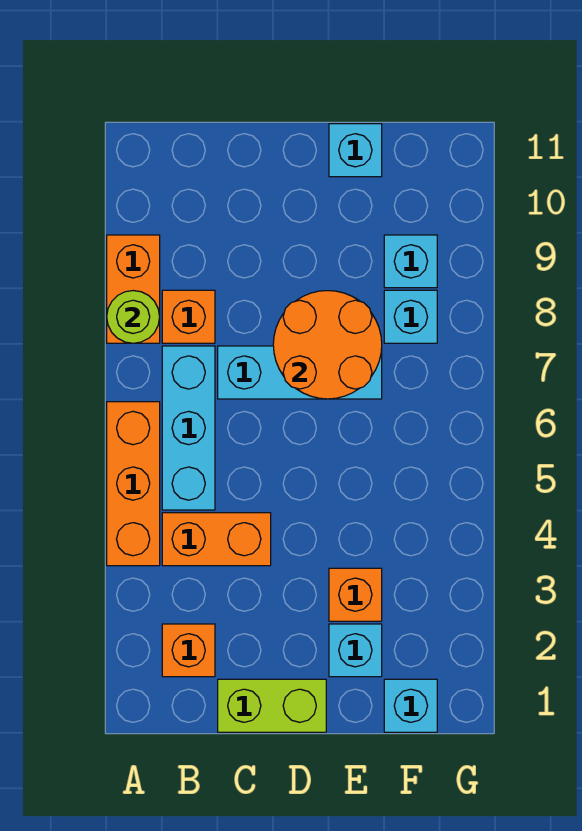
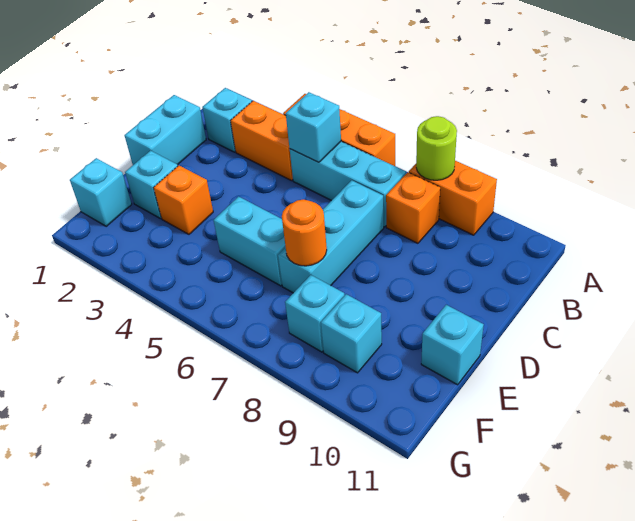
orange 1x1 brick [162,624,215,677] -> cyan 1x1 brick [202,88,252,152]
orange 1x2 brick [162,513,271,566] -> orange 1x2 brick turned to [231,101,293,181]
none -> cyan 1x1 brick [286,92,341,162]
lime 1x2 brick [218,679,326,732] -> cyan 1x2 brick [125,95,206,165]
orange 2x2 round brick [273,291,382,399] -> orange 1x1 round brick [282,199,327,266]
none -> cyan 1x2 brick [214,197,286,286]

